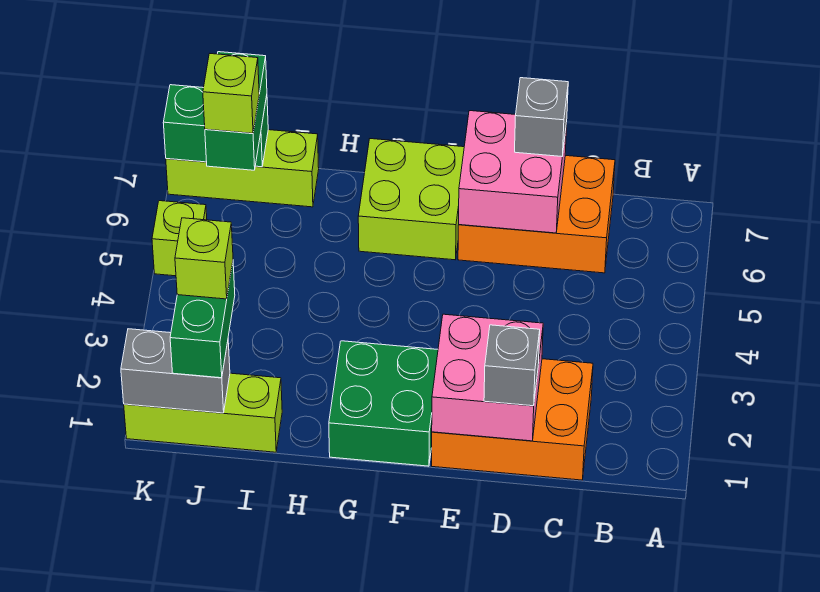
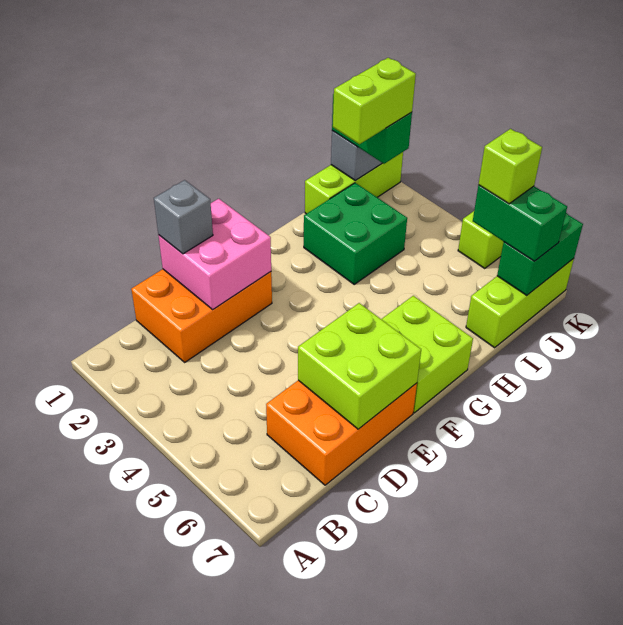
pink 2x2 brick [459,111,567,233] -> lime 2x2 brick [298,303,421,429]
grey 1x1 brick [515,78,568,156] -> none
green 2x2 brick [329,341,438,466] -> green 2x2 brick moved to [304,183,407,284]
lime 1x1 brick [175,218,233,299] -> lime 1x2 brick [333,58,416,144]

